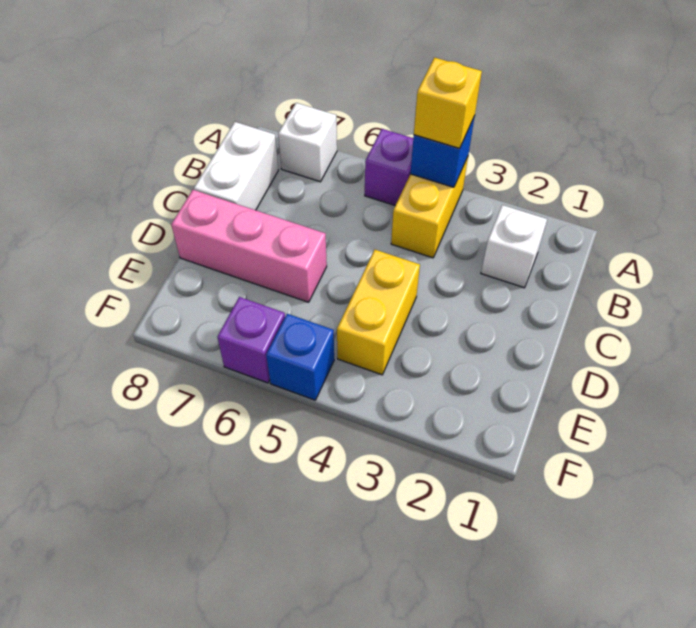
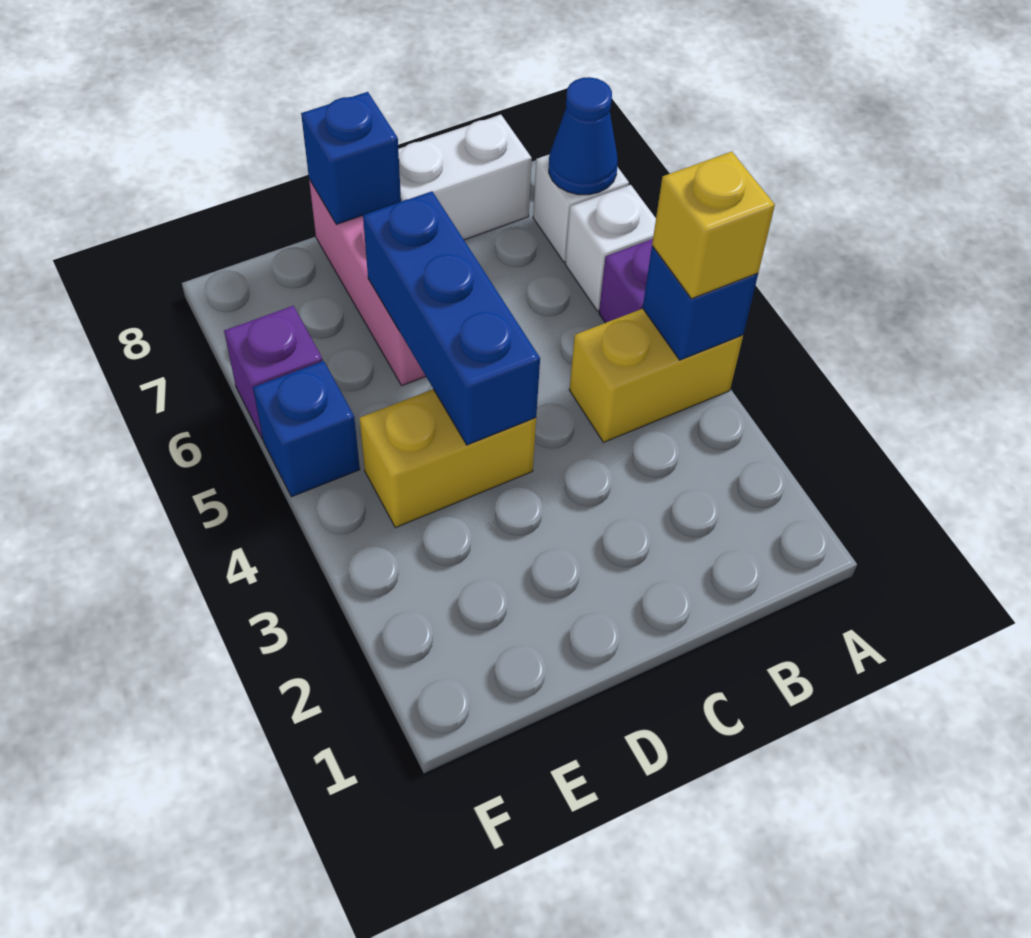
none -> blue 1x1 cone [549,77,618,195]
white 1x1 brick [481,205,547,288] -> white 1x1 brick moved to [565,185,656,311]
none -> blue 1x3 brick [363,191,540,445]
none -> blue 1x1 brick [301,92,401,224]

